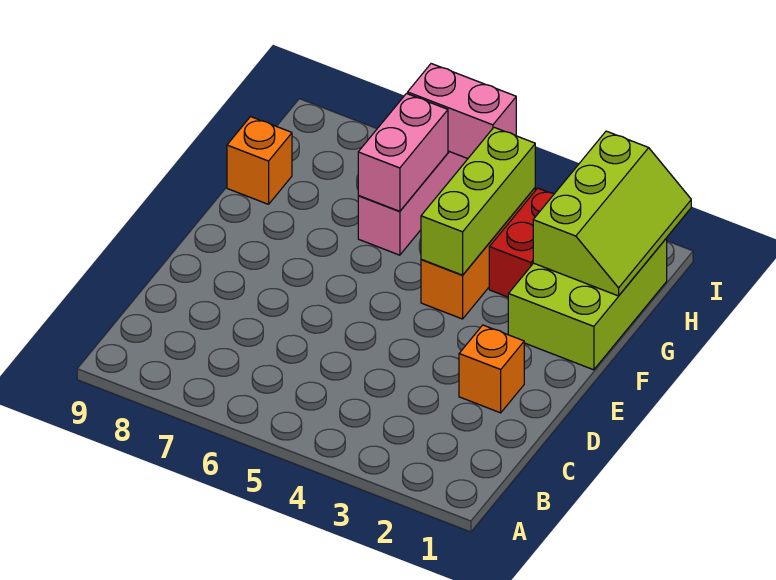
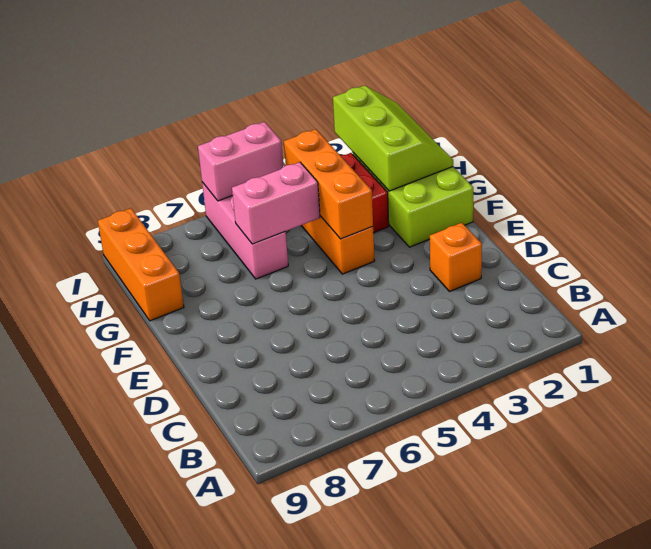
lime 1x3 brick [421,127,535,275] -> orange 1x3 brick [284,129,373,239]
pink 1x2 brick [358,94,448,211] -> pink 1x2 brick turned to [232,162,320,244]
orange 1x1 brick [227,117,292,204] -> orange 1x3 brick [98,208,184,321]

